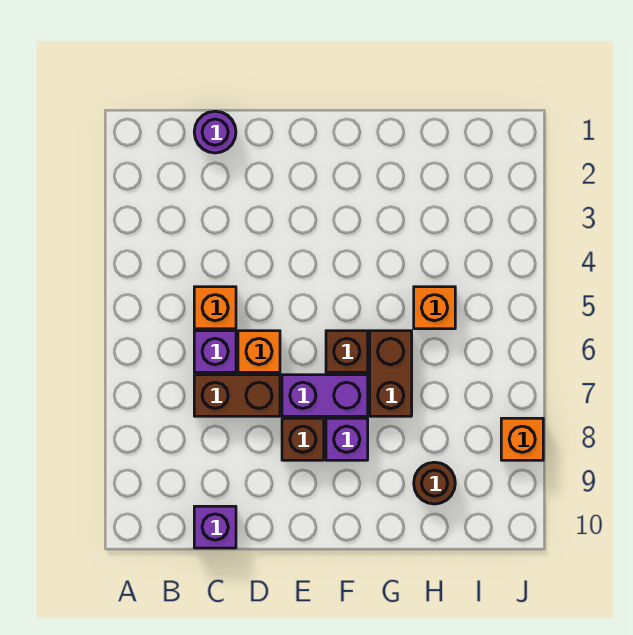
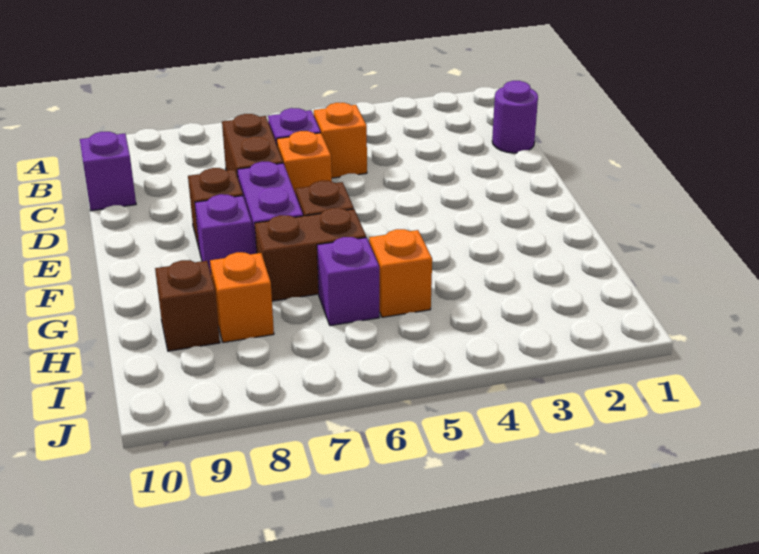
none -> purple 1x1 brick [317,237,379,326]
brown 1x1 round brick [414,462,455,504] -> brown 1x1 brick [155,260,220,351]
orange 1x1 brick [501,418,543,460] -> orange 1x1 brick moved to [210,252,274,342]

